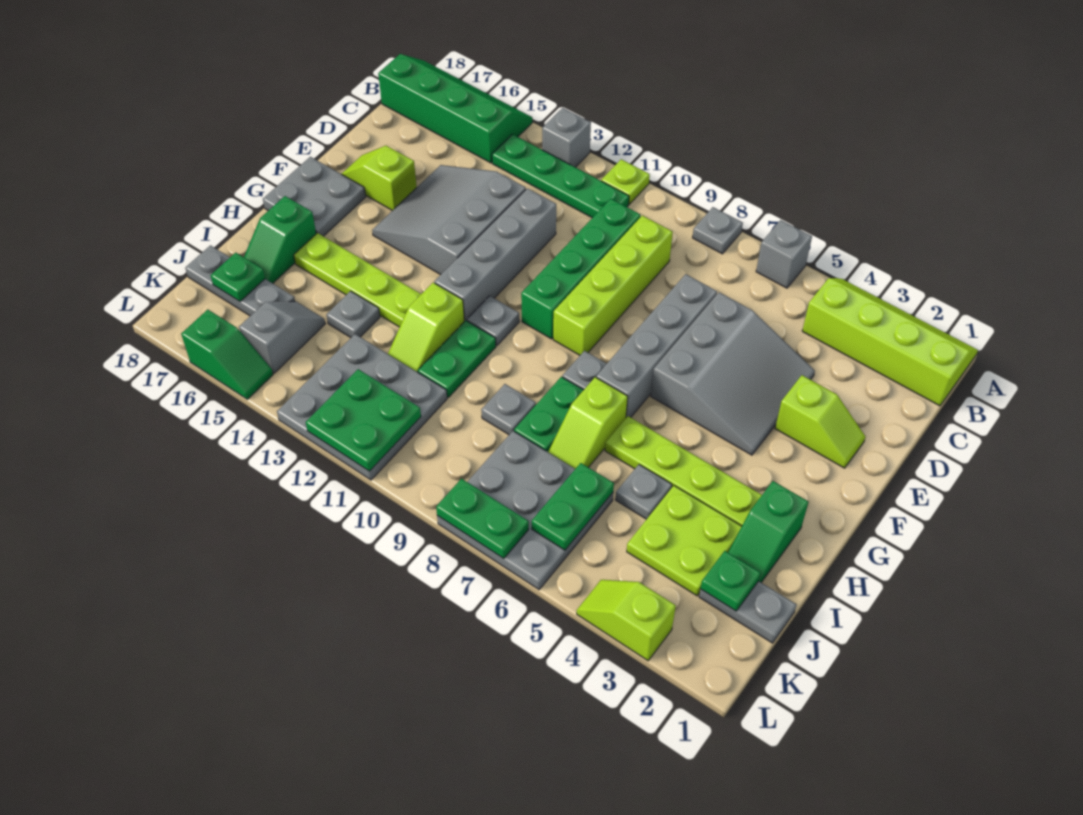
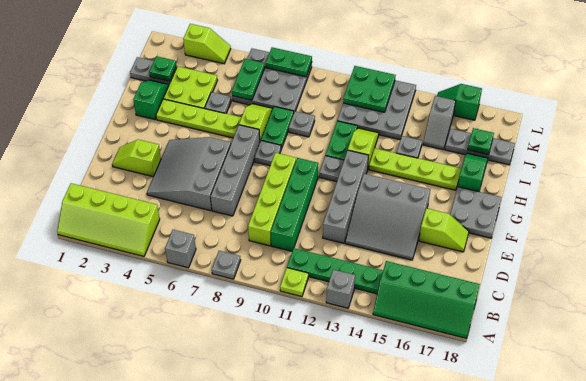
grey 3x3 slope [372,165,526,275] -> grey 3x3 slope turned to [345,174,430,260]

